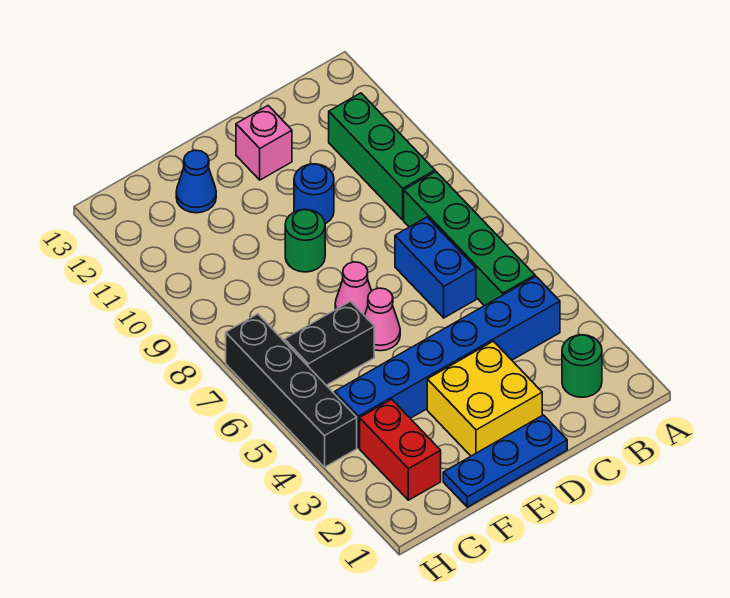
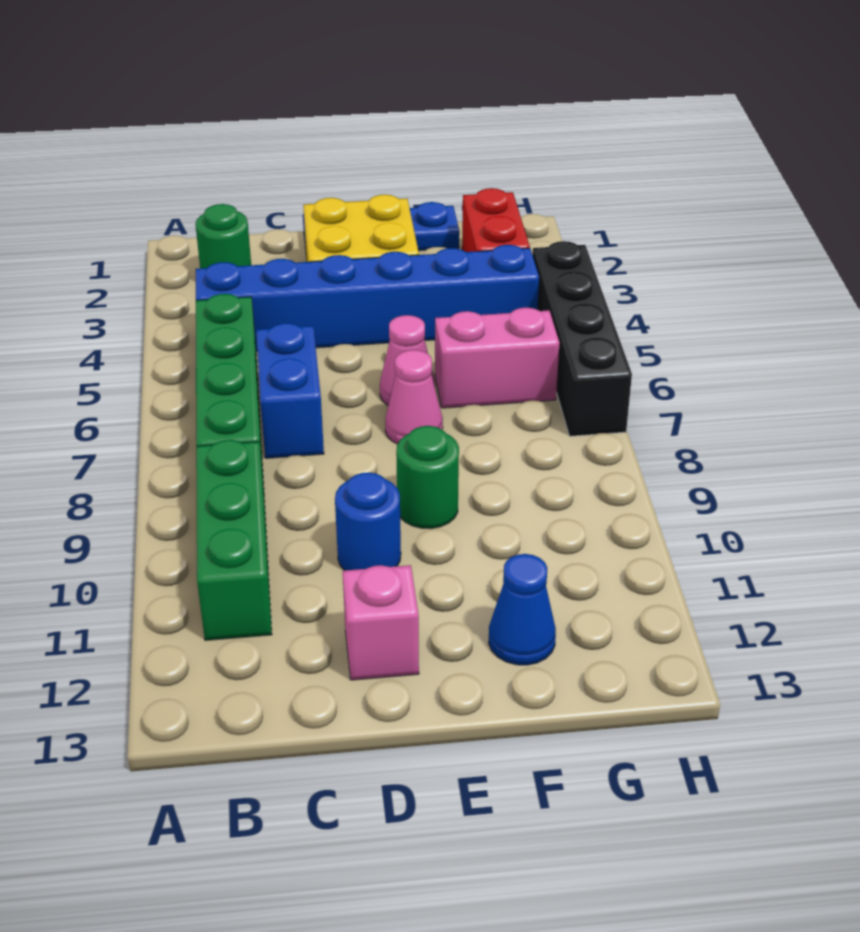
black 1x2 brick [285,301,374,385] -> pink 1x2 brick [435,308,559,408]

